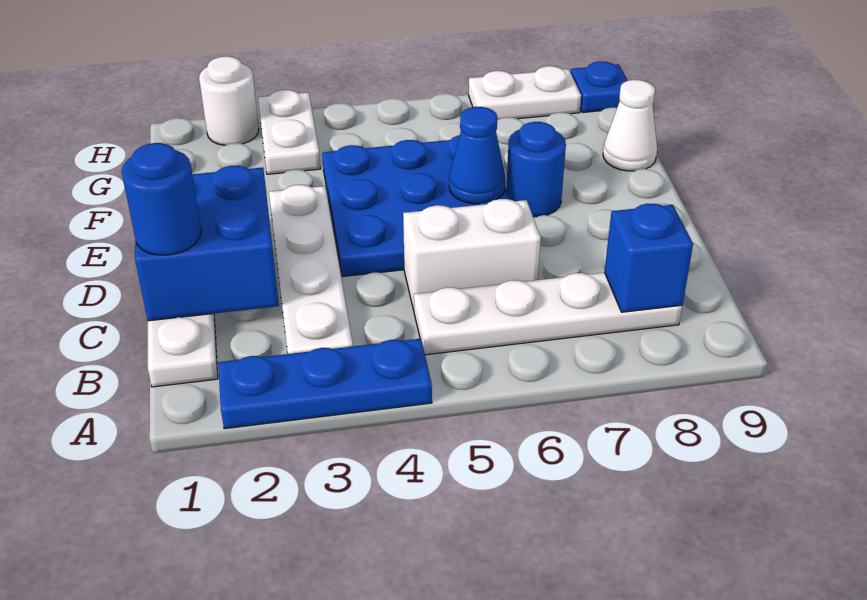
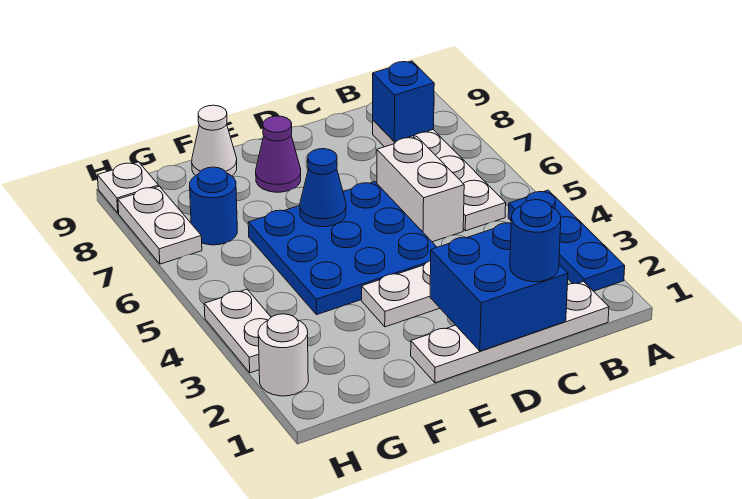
blue 1x1 round brick [506,122,566,217] -> blue 1x1 round brick moved to [190,167,237,245]
none -> purple 1x1 cone [256,116,301,192]
white 1x2 plate [258,90,320,174] -> white 1x2 plate turned to [204,289,271,373]
blue 1x1 plate [571,62,628,113] -> white 1x1 plate [97,162,159,213]

